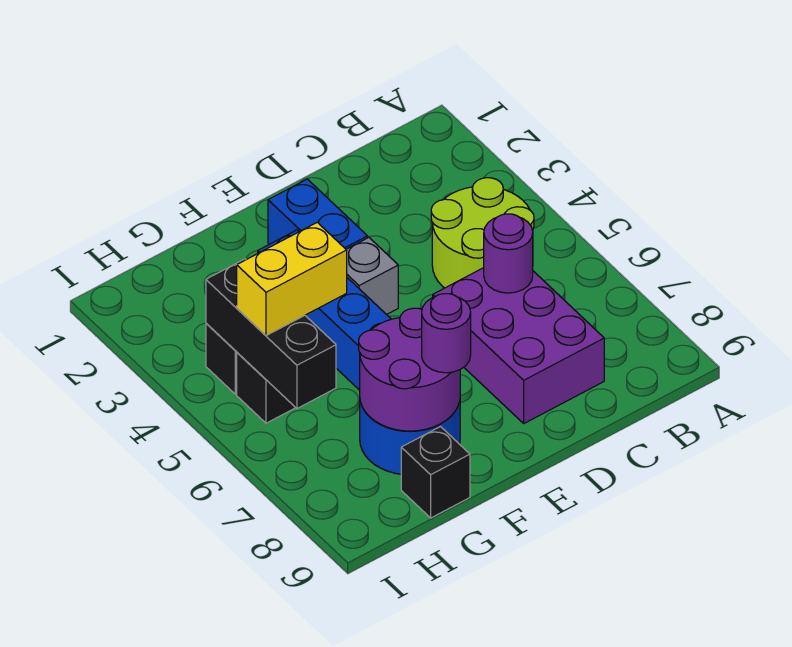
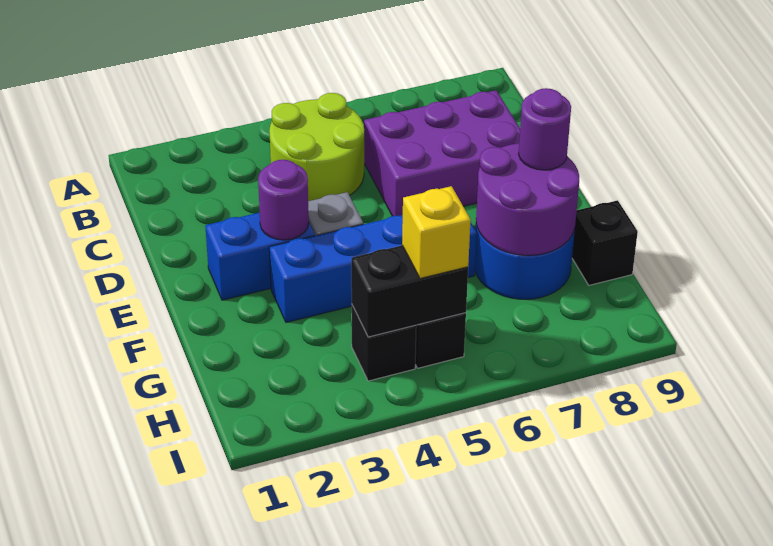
purple 1x1 round brick [484,214,533,293] -> purple 1x1 round brick moved to [258,160,309,240]
yellow 1x2 brick [237,222,347,336] -> yellow 1x1 brick [402,186,471,278]
black 1x3 brick [206,259,336,408] -> black 1x2 brick [351,245,468,337]

